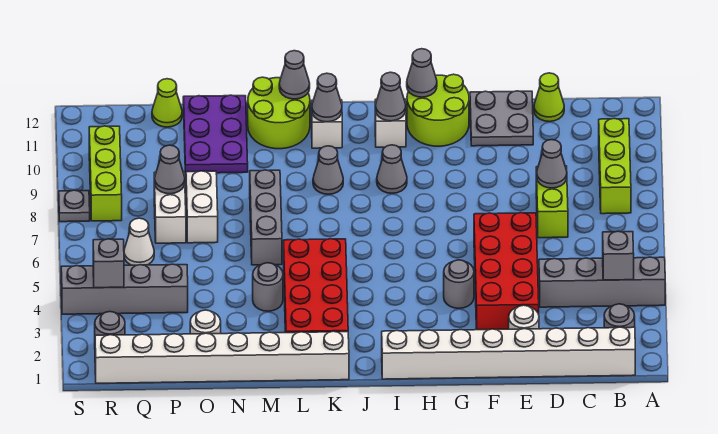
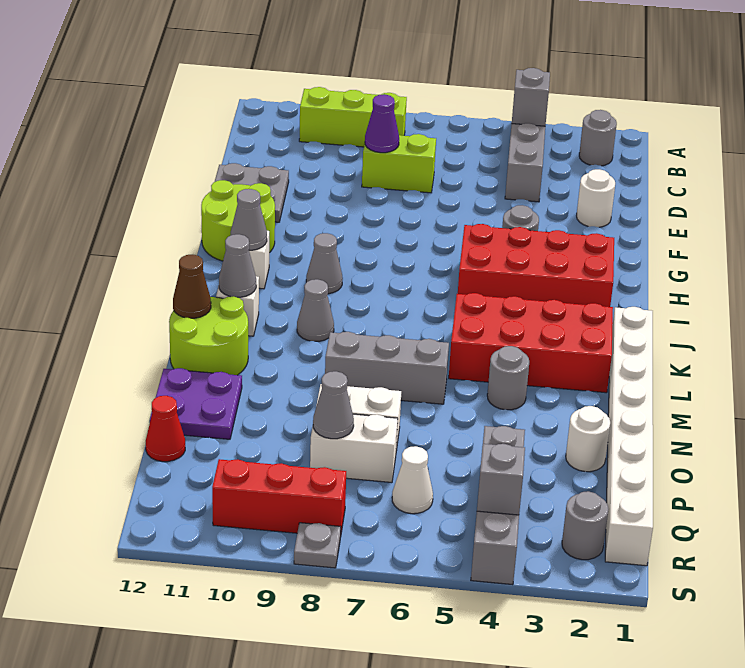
white 1x8 brick [382,327,635,379] -> none
grey 1x1 cone [537,140,567,188] -> purple 1x1 cone [365,94,399,153]
lime 1x1 cone [534,73,564,122] -> none
red 2x4 brick [474,213,539,330] -> red 2x4 brick moved to [458,224,614,307]
grey 1x1 cone [407,49,437,97] -> none
grey 1x1 cone [279,51,310,99] -> brown 1x1 cone [173,255,211,318]
purple 2x3 plate [183,95,248,173] -> purple 2x2 plate [149,368,242,439]
lime 1x1 cone [152,79,182,127] -> red 1x1 cone [146,396,185,462]
lime 1x3 brick [89,126,122,221] -> red 1x3 brick [212,459,346,533]

